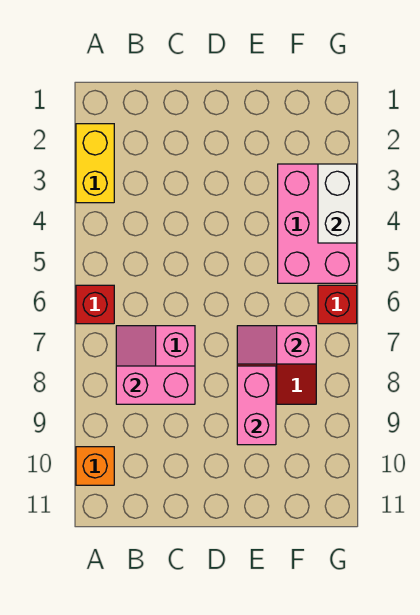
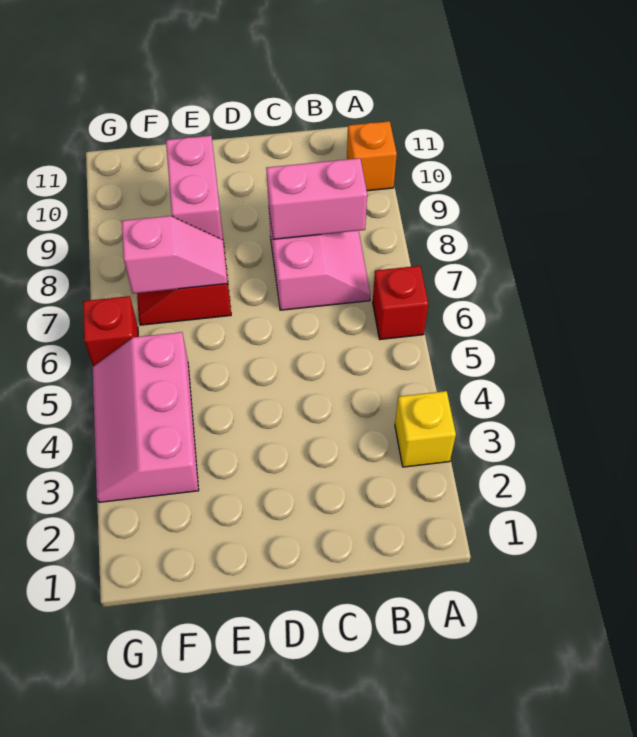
yellow 1x2 brick [76,124,114,203] -> yellow 1x1 brick [395,391,456,467]
pink 2x3 brick [278,164,357,283] -> pink 2x3 slope [93,332,199,502]
white 1x2 brick [318,164,357,243] -> none

